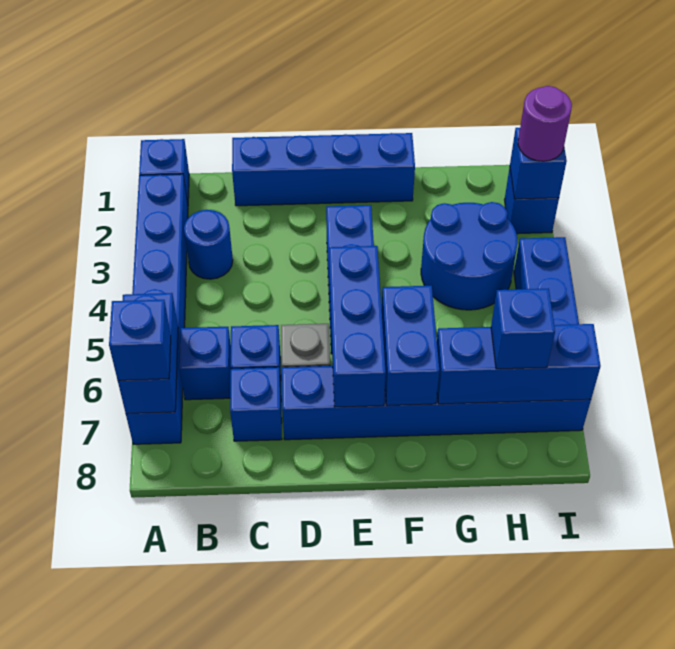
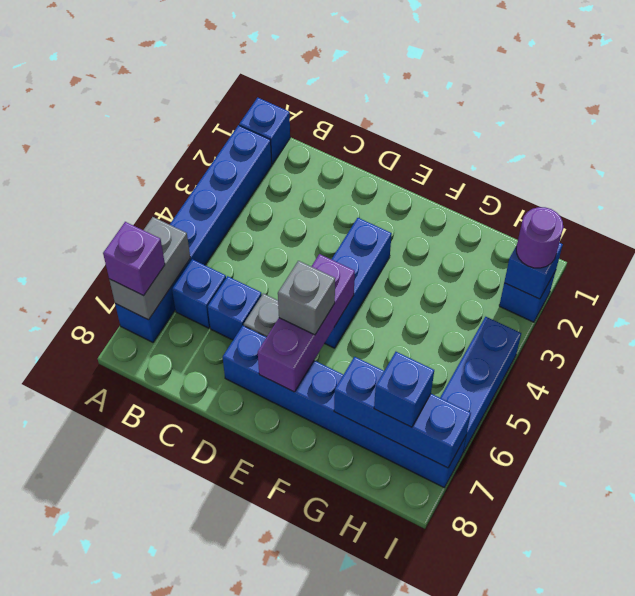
blue 1x2 brick [118,293,178,414] -> grey 1x2 brick [109,217,190,320]
blue 1x1 brick [109,300,171,380] -> purple 1x1 brick [103,222,165,296]
blue 1x1 round brick [184,210,233,279] -> none
blue 1x4 brick [232,133,415,206] -> none
blue 1x1 brick [230,367,282,441] -> none
blue 1x3 brick [329,246,386,407] -> purple 1x3 brick [258,254,355,392]
none -> grey 1x1 brick [278,261,335,335]
blue 1x2 brick [382,286,439,406] -> none
blue 2x2 round brick [421,202,518,310] -> none

